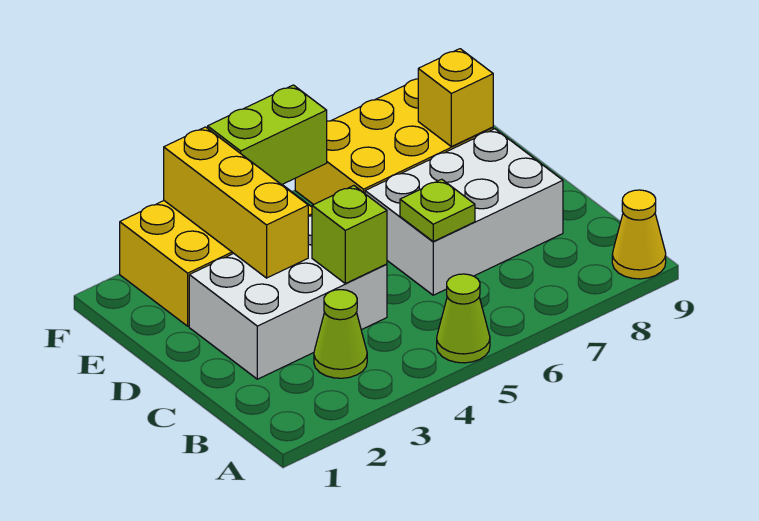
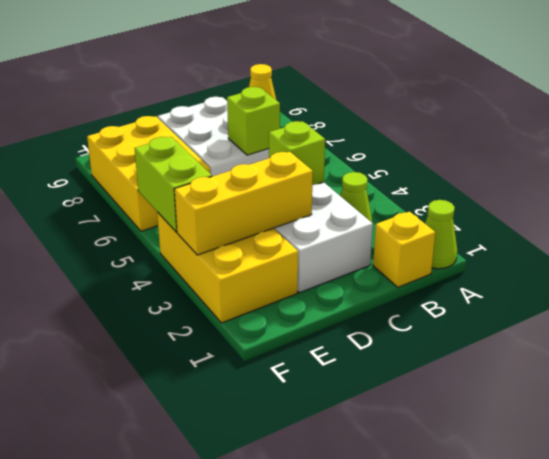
lime 1x1 cone [437,274,490,363] -> lime 1x1 cone moved to [425,200,457,269]
lime 1x1 plate [400,179,475,241] -> lime 1x1 brick [227,87,280,155]
yellow 1x1 brick [418,49,493,147] -> yellow 1x1 brick moved to [373,212,435,287]

